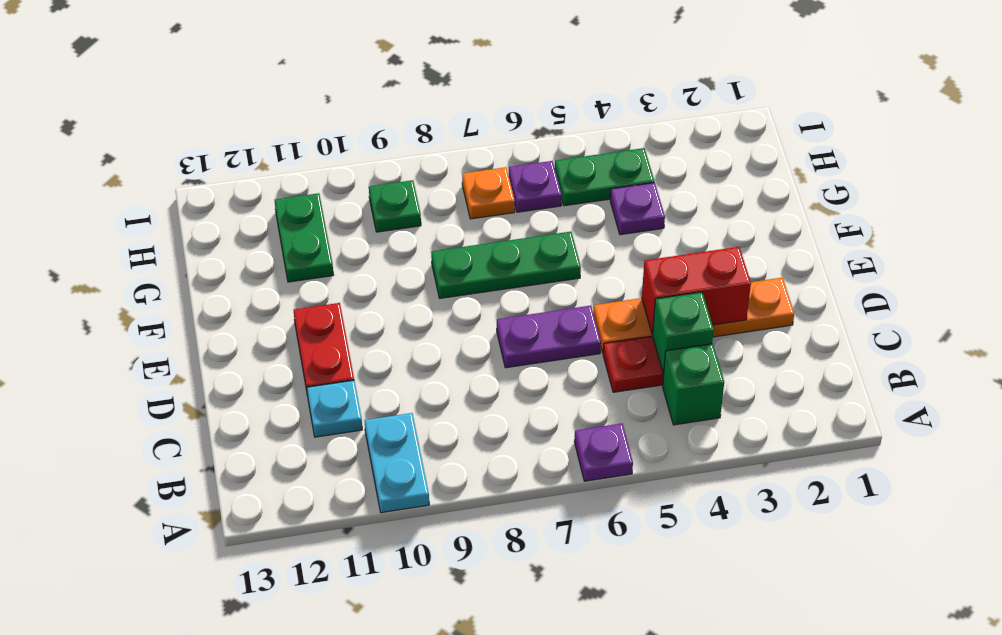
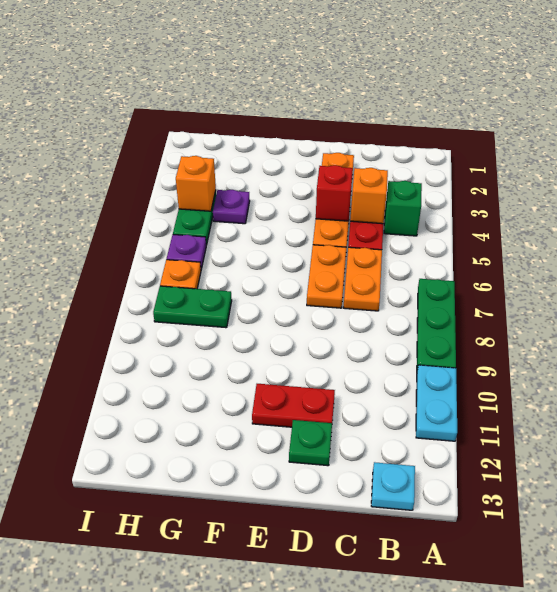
purple 1x1 plate [574,423,633,481] -> none
cyan 1x2 plate [364,413,429,513] -> cyan 1x2 plate turned to [416,365,457,441]
green 1x1 brick [653,292,714,373] -> orange 1x1 brick [350,168,388,224]
none -> orange 1x2 plate [343,247,382,311]
cyan 1x1 plate [307,380,362,437] -> cyan 1x1 plate moved to [371,462,415,510]
red 1x2 brick [642,247,751,334] -> red 1x1 brick [316,165,353,221]
purple 1x2 plate [497,306,601,368] -> orange 1x2 plate [307,245,346,308]
green 1x3 plate [431,232,581,298] -> green 1x3 plate moved to [417,279,456,369]
green 1x2 plate [275,193,333,282] -> green 1x2 plate moved to [153,286,232,328]
none -> orange 1x1 brick [176,156,216,211]
green 1x1 plate [369,180,421,232] -> green 1x1 plate moved to [289,420,332,466]

